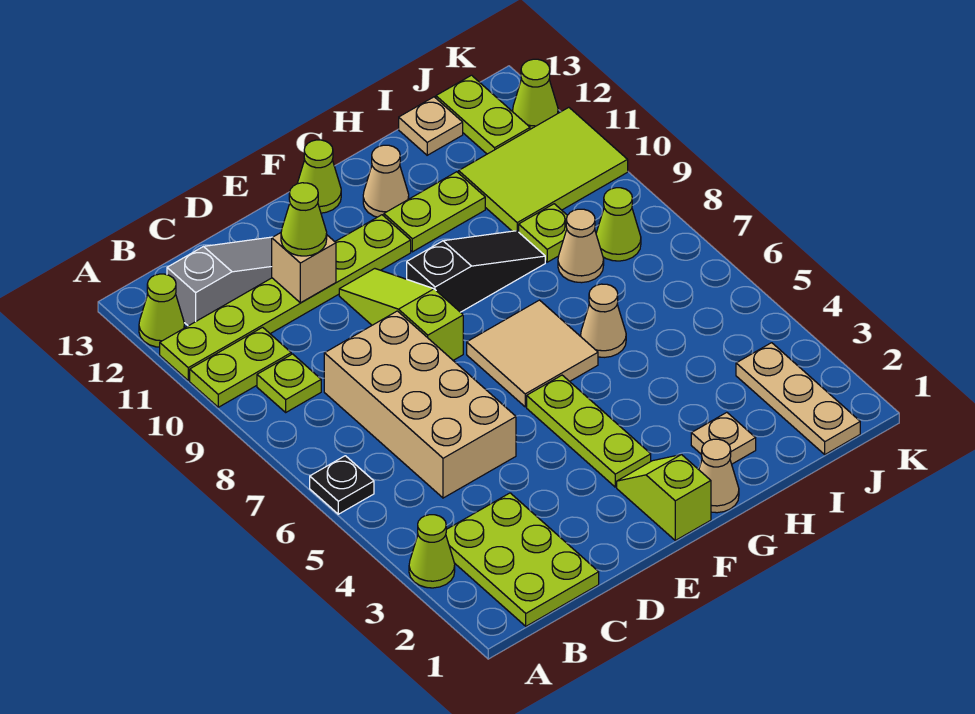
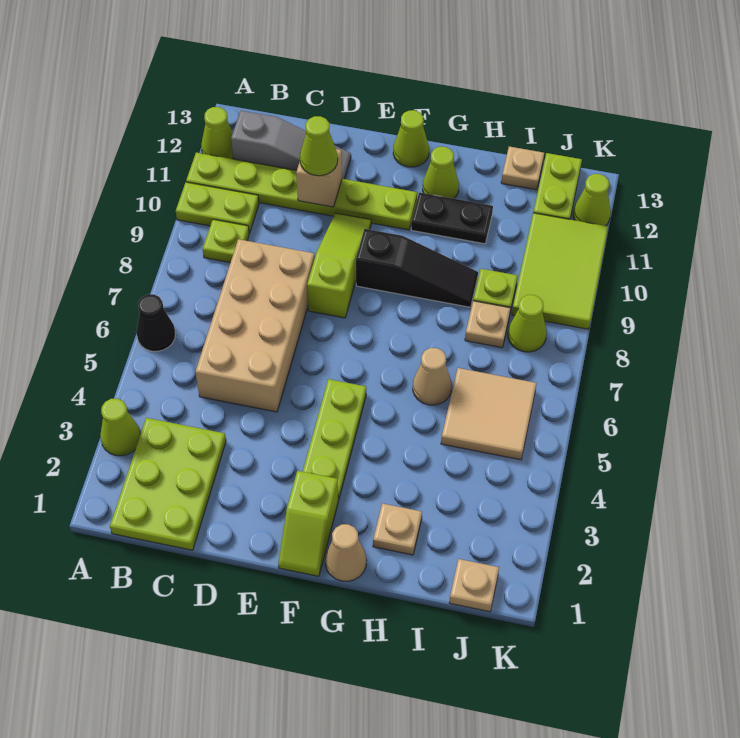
black 1x1 plate [310,456,374,514] -> black 1x1 cone [136,294,175,351]
lime 1x2 slope [617,455,711,540] -> lime 1x2 slope turned to [278,471,338,576]
tan 2x2 tile [467,300,598,407] -> tan 2x2 tile moved to [441,368,537,460]
lime 1x2 plate [384,172,485,252] -> black 1x2 plate [411,193,493,244]
tan 1x1 cone [363,145,409,217] -> lime 1x1 cone [423,147,459,199]
tan 1x1 cone [558,209,604,283] -> tan 1x1 plate [465,301,511,348]
lime 2x3 tile [459,107,628,232] -> lime 2x3 tile turned to [512,213,608,329]
tan 1x3 plate [736,343,860,454] -> tan 1x1 plate [449,559,499,612]

